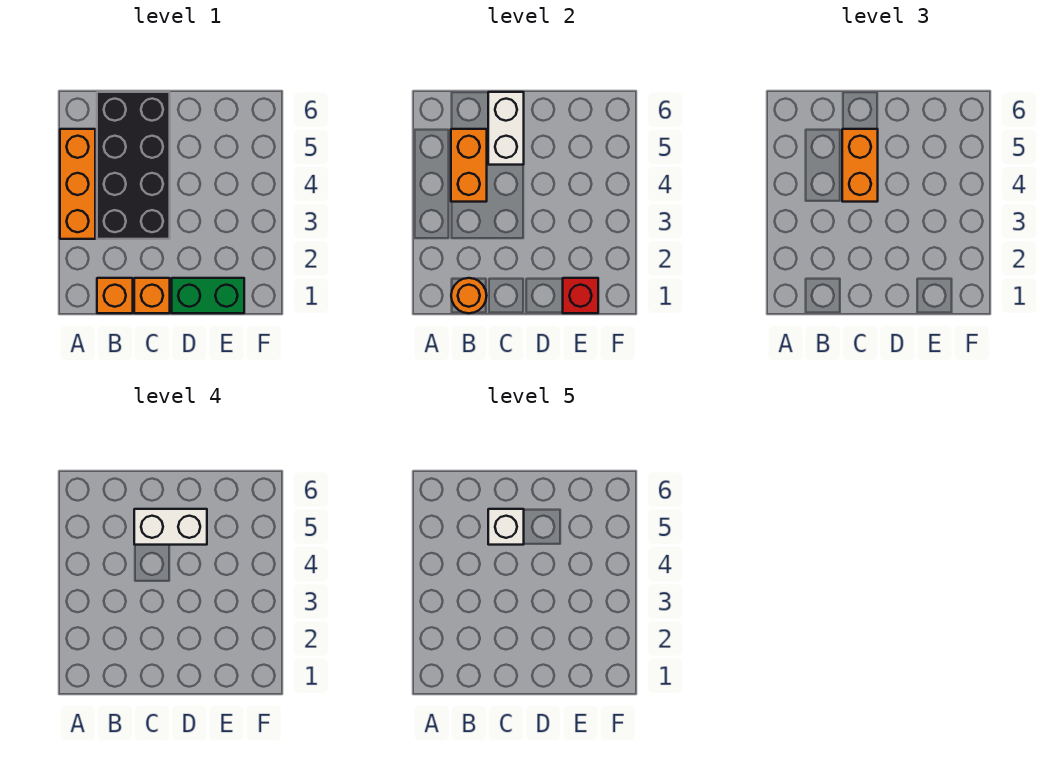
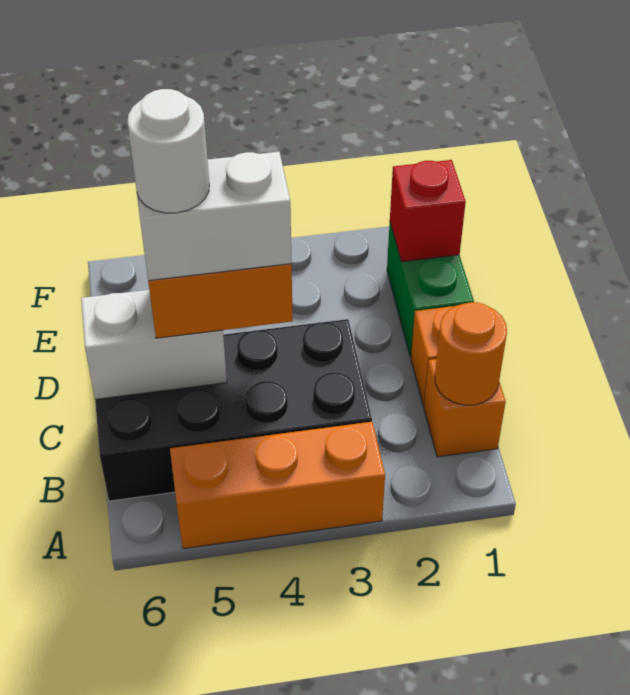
orange 1x2 brick [451,129,487,202] -> none
white 1x2 brick [134,509,207,545] -> white 1x2 brick turned to [137,152,292,281]
white 1x1 brick [488,509,524,545] -> white 1x1 round brick [127,89,209,213]

